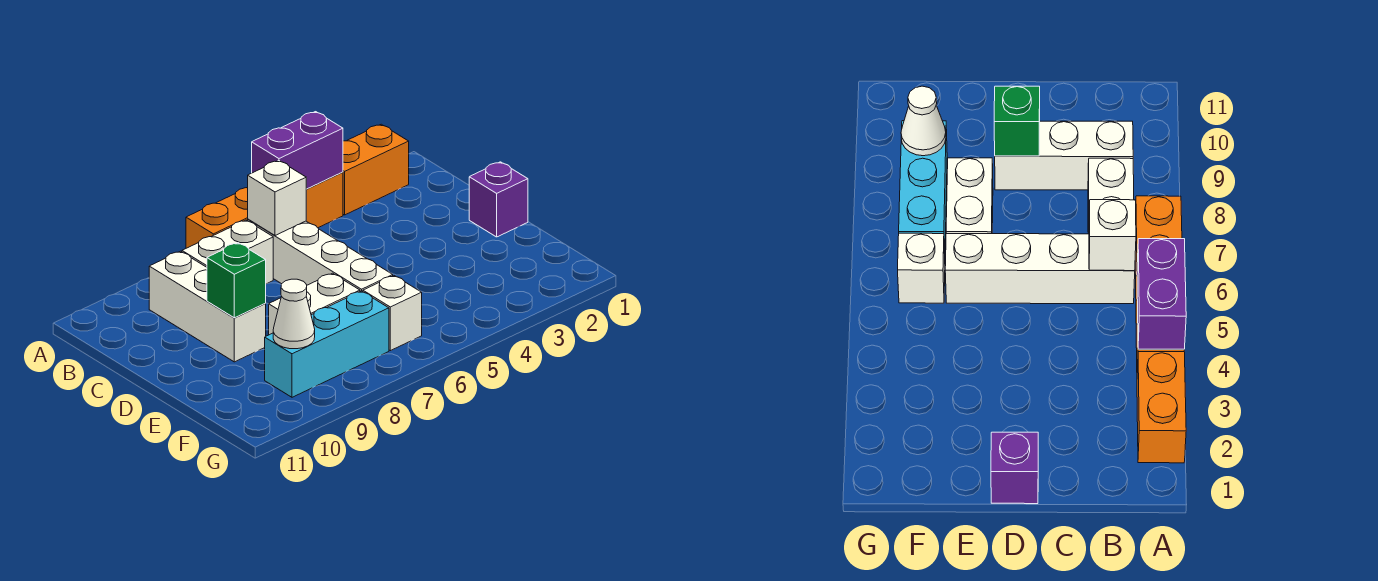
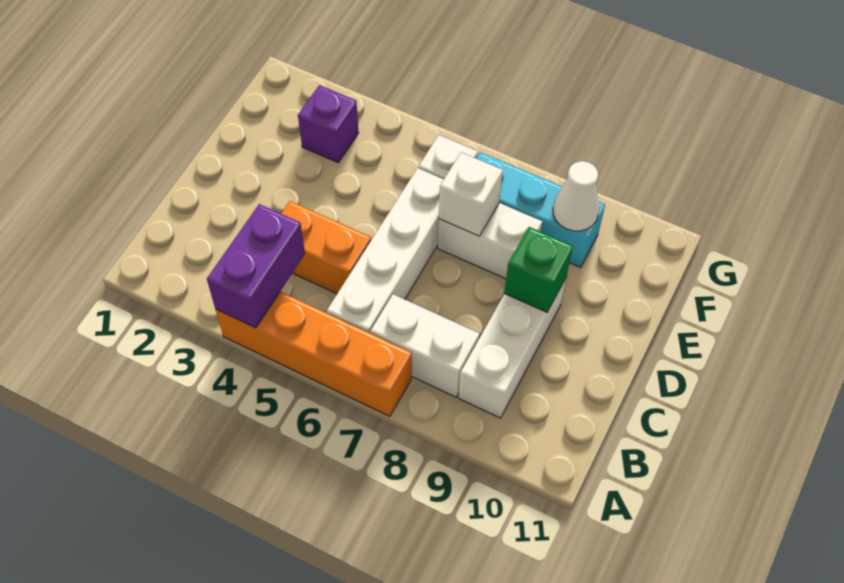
orange 1x2 brick [343,124,409,215] -> orange 1x2 brick moved to [281,201,371,294]
purple 1x2 brick [252,112,343,189] -> purple 1x2 brick turned to [207,204,305,328]
white 1x1 brick [248,160,306,235] -> white 1x1 brick moved to [439,152,503,236]
purple 1x1 brick [469,162,528,237] -> purple 1x1 brick moved to [298,85,359,163]

